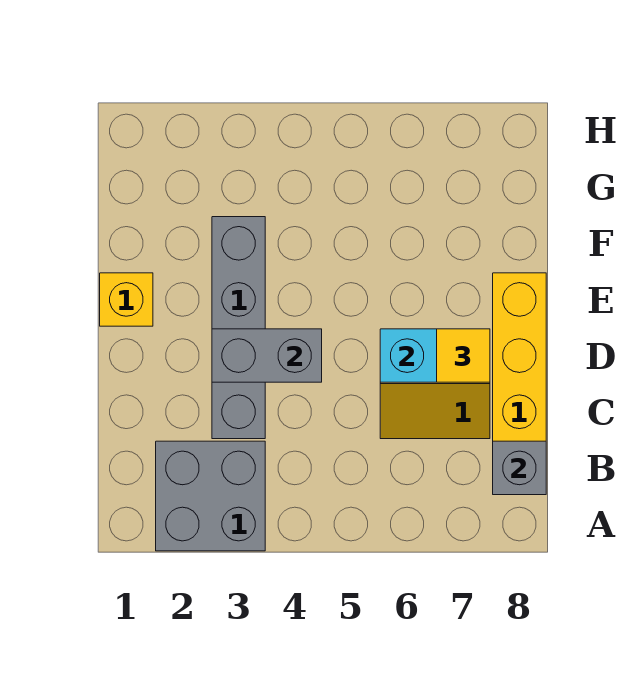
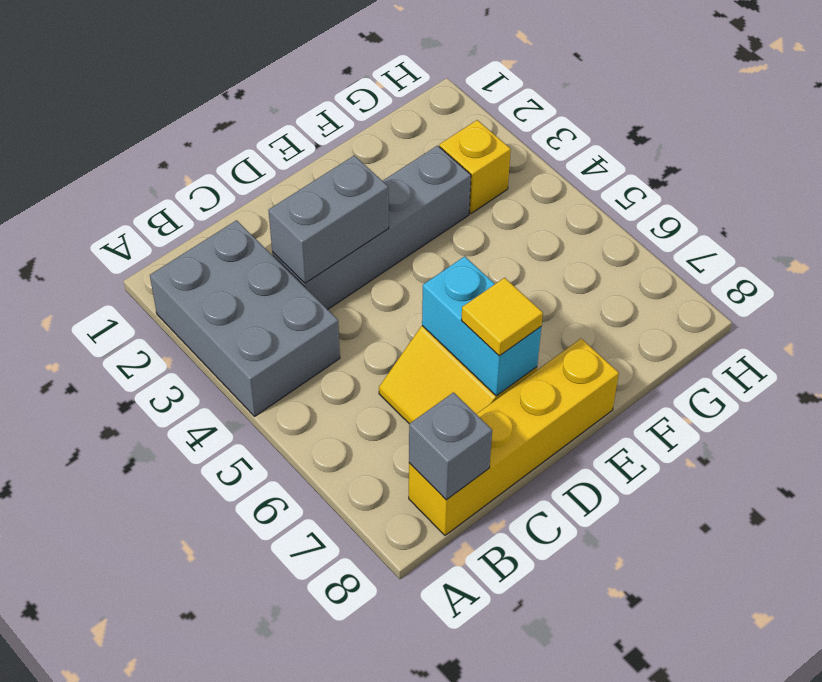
grey 2x2 brick [156,441,265,551] -> grey 2x3 brick [150,220,340,416]
grey 1x2 brick [212,329,322,382] -> grey 1x2 brick turned to [268,155,389,283]
yellow 1x1 brick [100,273,153,326] -> yellow 1x1 brick moved to [439,120,511,214]

